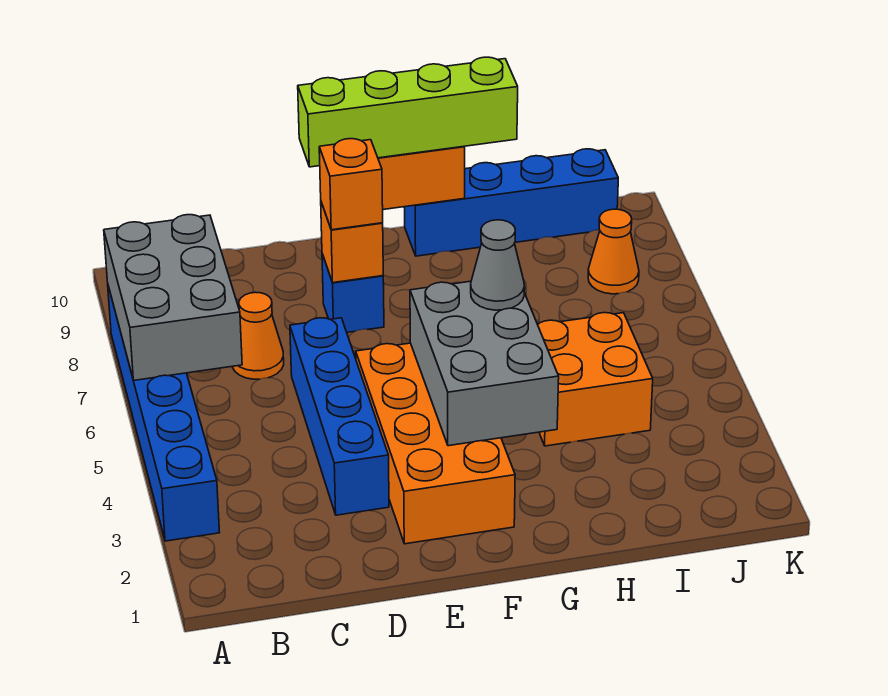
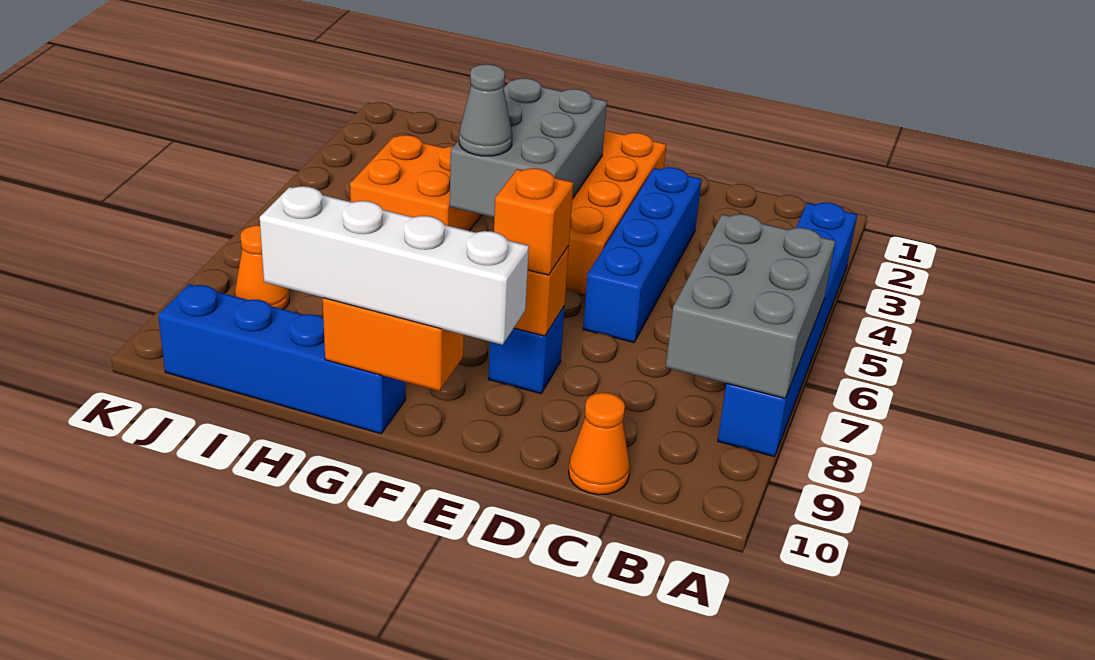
orange 1x1 cone [232,292,284,379] -> orange 1x1 cone moved to [569,393,630,495]
lime 1x4 brick [298,57,518,167] -> white 1x4 brick [260,186,529,345]

